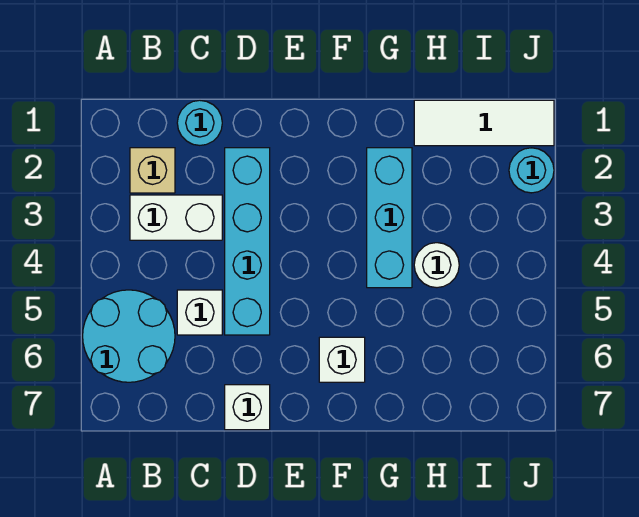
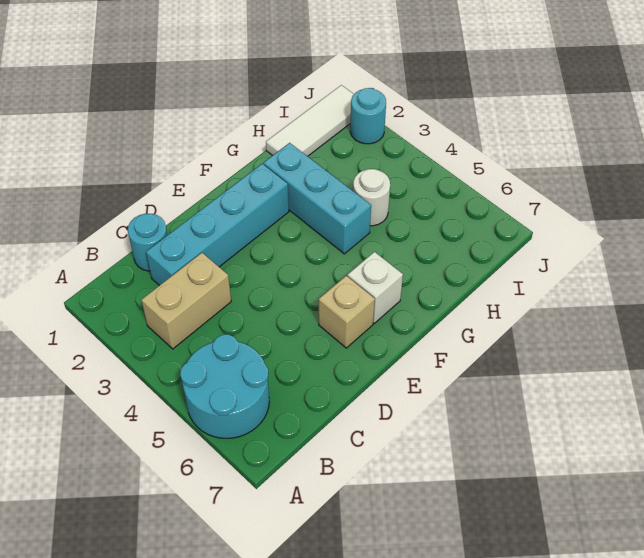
tan 1x1 brick [130,148,175,193] -> tan 1x1 brick moved to [319,276,375,348]
white 1x2 brick [130,195,222,240] -> tan 1x2 brick [141,253,231,349]
white 1x1 brick [177,290,222,335] -> none
cyan 1x4 brick [225,148,270,335] -> cyan 1x4 brick turned to [146,164,289,285]
white 1x1 brick [225,385,270,430] -> none

